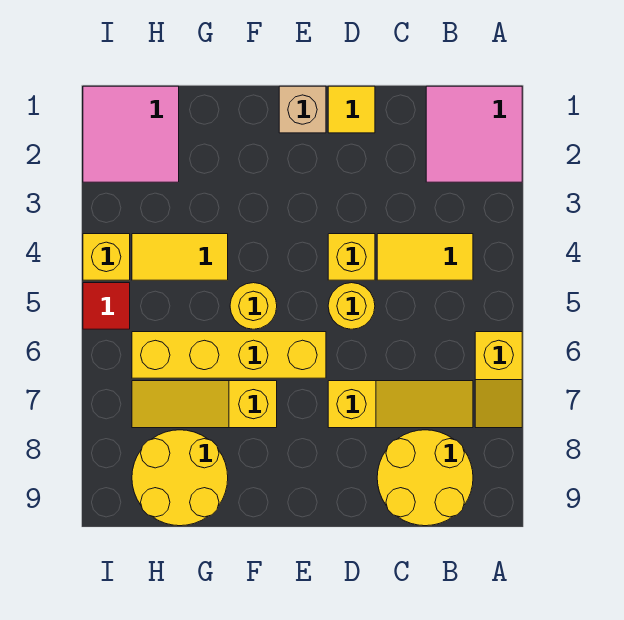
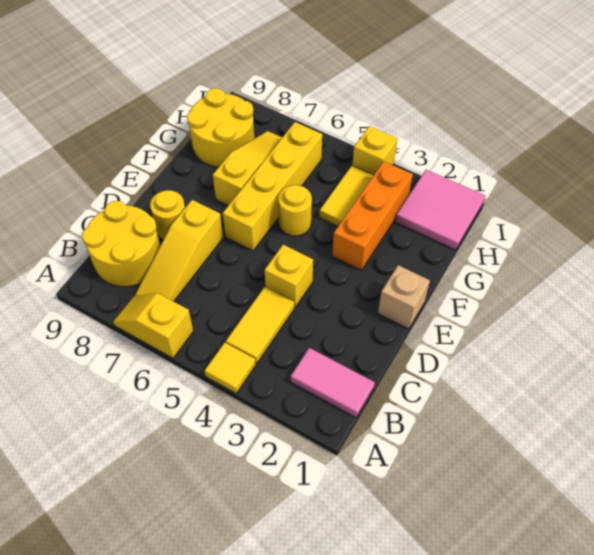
pink 2x2 tile [426,86,522,182] -> pink 1x2 tile [291,348,375,418]
yellow 1x1 tile [328,86,375,133] -> yellow 1x1 tile moved to [205,343,256,393]
yellow 1x1 round brick [328,283,375,329] -> yellow 1x1 round brick moved to [150,190,185,240]
none -> orange 1x3 brick [332,161,413,271]
red 1x1 tile [83,283,130,329] -> none

